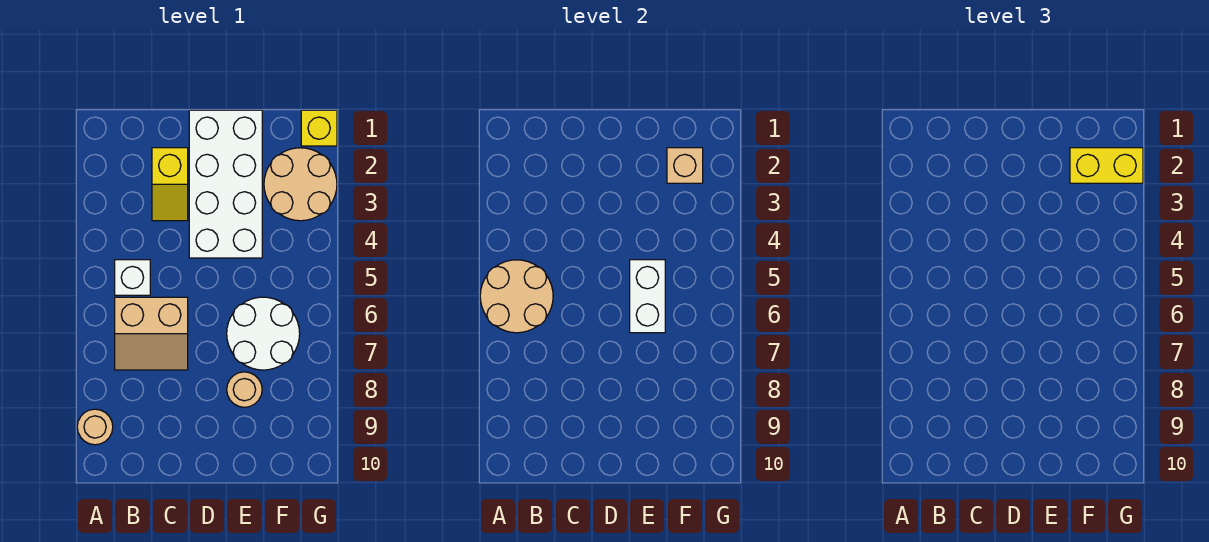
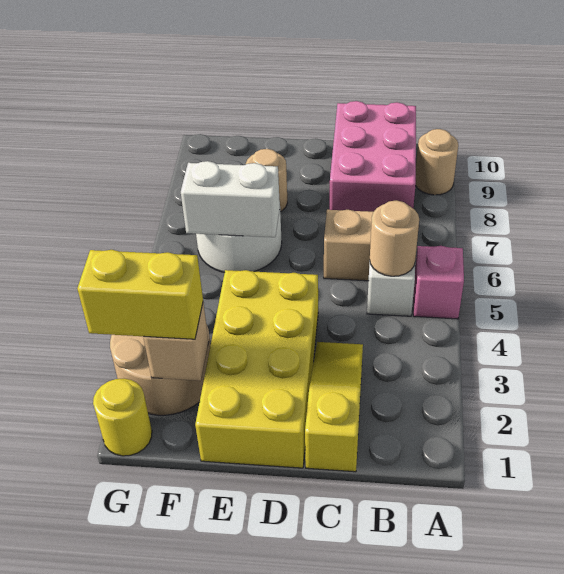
none -> pink 1x1 brick [413,246,464,319]
tan 2x2 round brick [480,260,553,333] -> tan 1x1 round brick [370,200,419,276]
none -> pink 2x3 brick [330,101,416,212]
yellow 1x2 slope [152,148,188,221] -> yellow 1x3 slope [305,342,363,472]
white 2x4 brick [189,110,262,258] -> yellow 2x4 brick [195,270,318,468]
white 1x2 brick [630,260,665,333] -> white 1x2 brick turned to [181,161,280,237]
yellow 1x1 brick [301,110,337,146] -> yellow 1x1 round brick [93,379,152,456]

